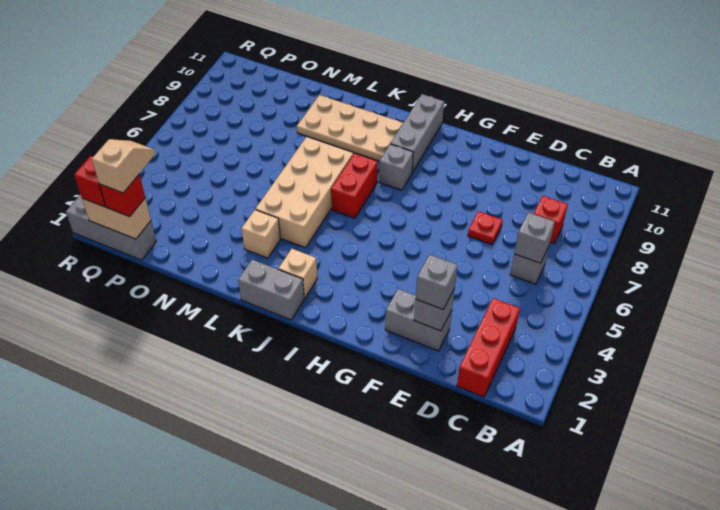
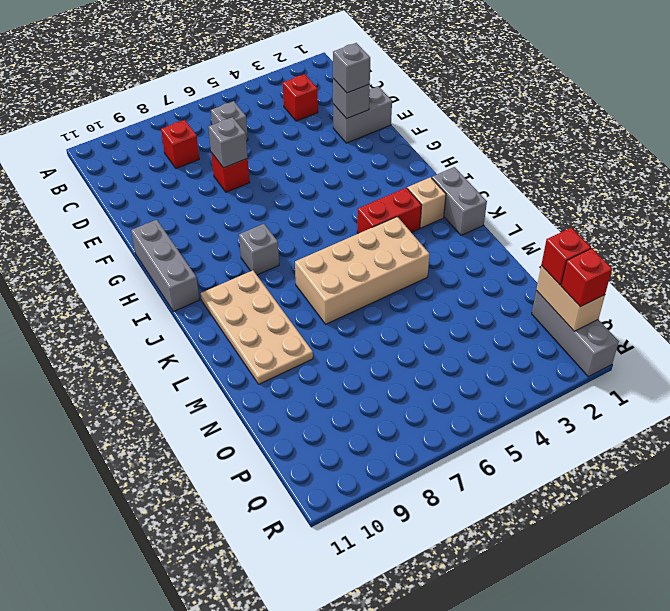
red 1x3 brick [457,298,520,397] -> red 1x1 brick [283,74,318,121]
grey 1x1 brick [514,212,555,263] -> grey 1x1 brick moved to [208,117,248,168]
grey 1x2 brick [385,289,452,351] -> grey 1x2 brick turned to [333,86,392,143]
red 1x1 plate [468,211,503,245] -> red 1x1 brick [211,153,250,192]
grey 1x3 brick [391,94,444,172] -> grey 1x3 brick turned to [131,220,199,312]
red 1x2 brick [331,153,378,218] -> red 1x2 brick moved to [357,188,421,234]
tan 1x1 brick [242,210,280,258] -> none
tan 1x2 slope [92,139,155,193] -> none

